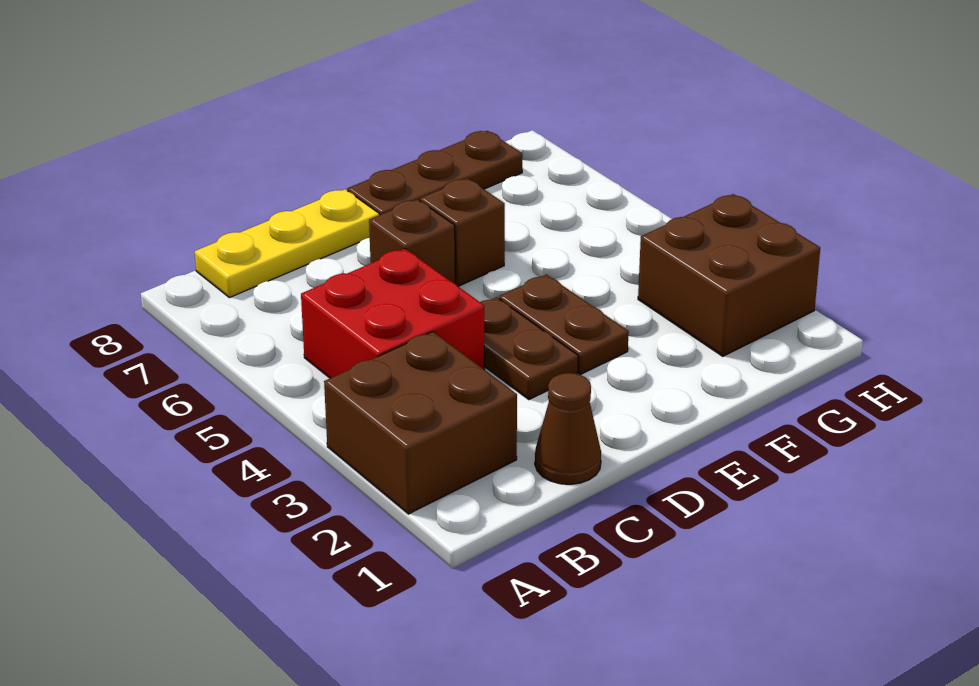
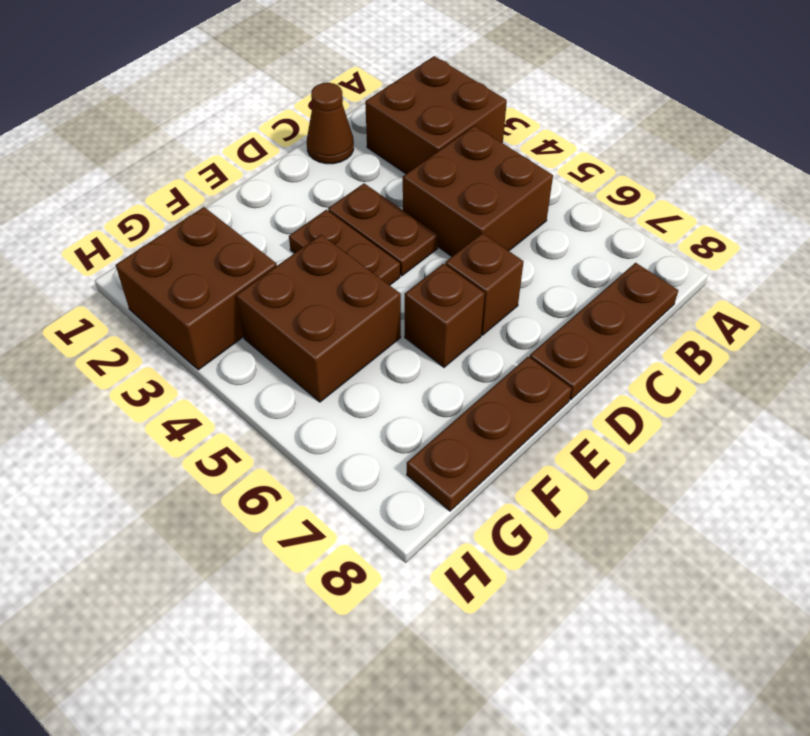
red 2x2 brick [301,249,485,378] -> brown 2x2 brick [403,126,553,256]
yellow 1x3 plate [195,189,380,298] -> brown 1x3 plate [530,263,678,400]
none -> brown 2x2 brick [236,235,401,402]

